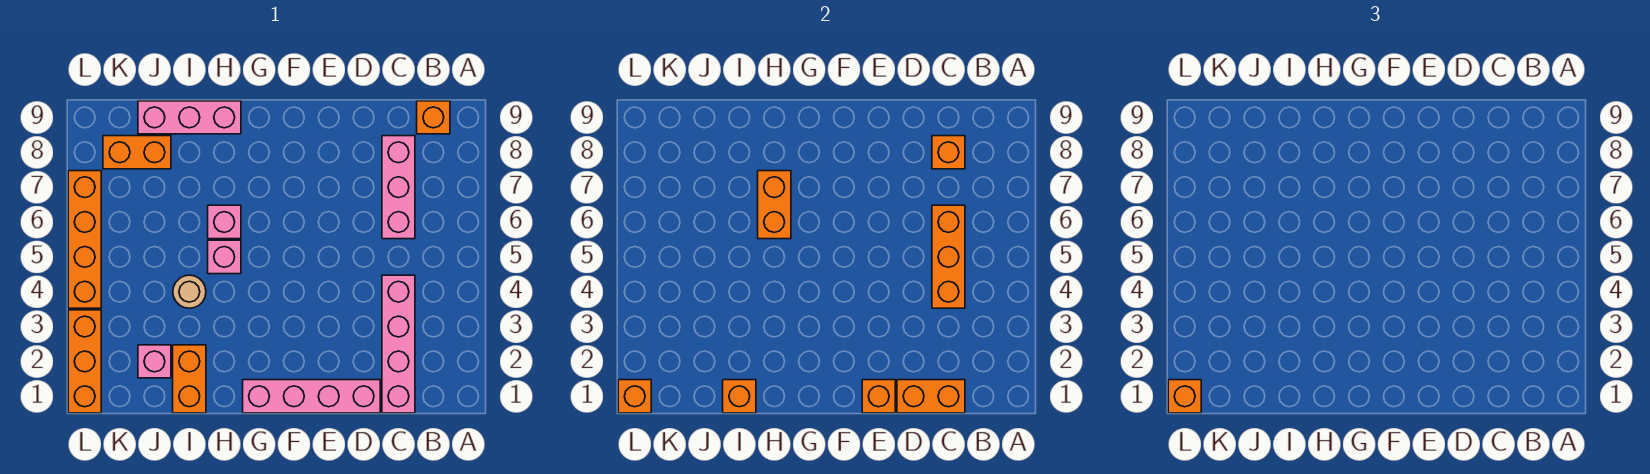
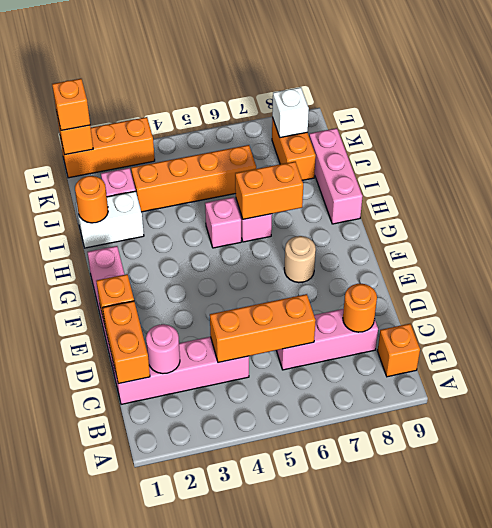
none -> pink 1x1 round brick [146,324,180,374]
orange 1x1 brick [932,136,965,169] -> orange 1x1 round brick [343,284,377,332]
orange 1x2 brick [173,345,206,413] -> white 1x2 brick [76,191,144,248]
orange 1x1 brick [723,380,756,413] -> orange 1x1 round brick [75,176,108,223]
tan 1x1 round brick [173,275,206,308] -> tan 1x1 round brick moved to [284,236,316,283]
none -> white 1x1 brick [272,87,309,138]
orange 1x4 brick [68,171,101,308] -> orange 1x4 brick moved to [131,145,256,212]

